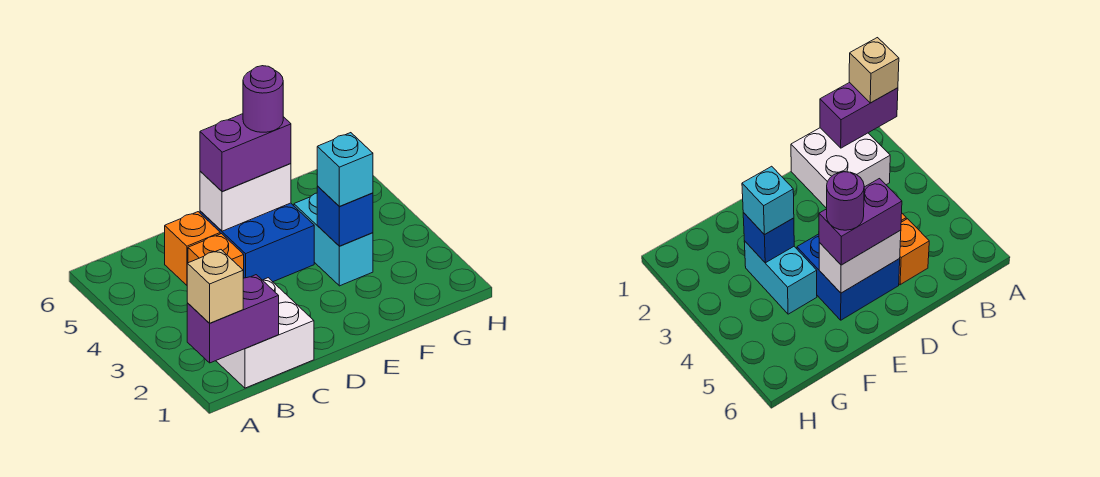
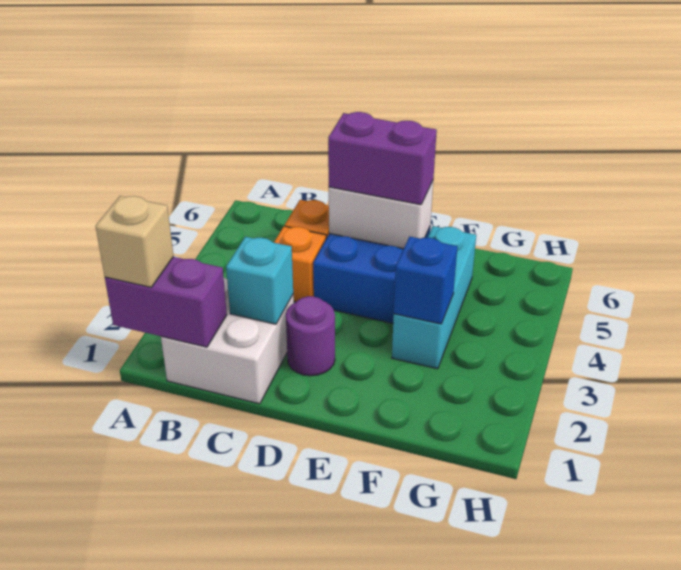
purple 1x1 round brick [243,66,283,132] -> purple 1x1 round brick moved to [286,296,335,376]
cyan 1x2 brick [294,193,373,286] -> cyan 1x3 brick [392,226,476,369]
cyan 1x1 brick [317,133,373,206] -> cyan 1x1 brick moved to [226,237,293,324]

